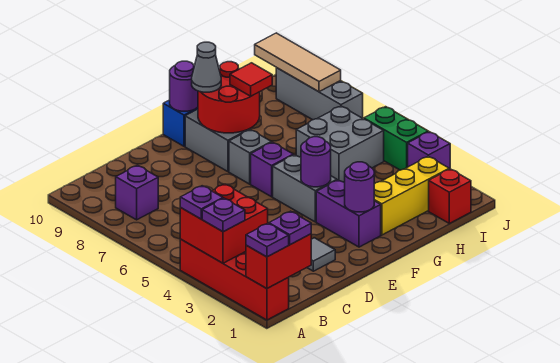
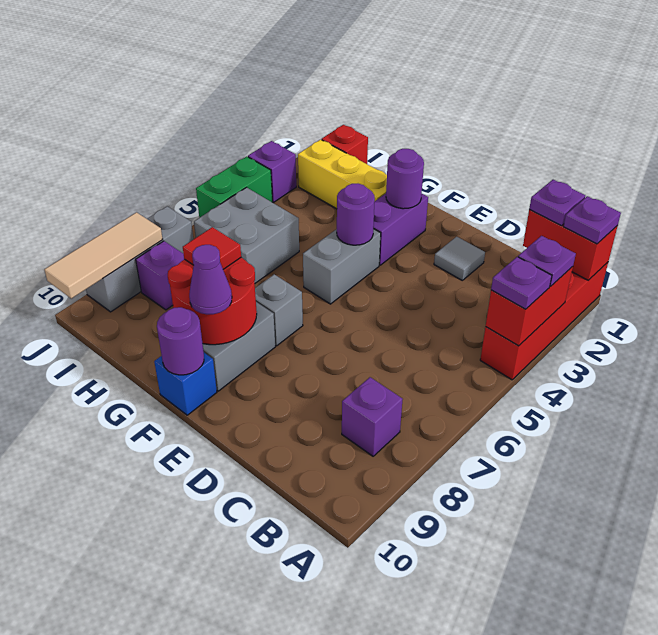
red 2x2 brick [180,184,268,263] -> red 1x2 brick [486,267,573,346]
purple 1x1 brick [251,142,293,197] -> purple 1x1 brick moved to [136,241,184,310]
grey 1x1 cone [192,42,221,92] -> purple 1x1 cone [189,245,232,314]

